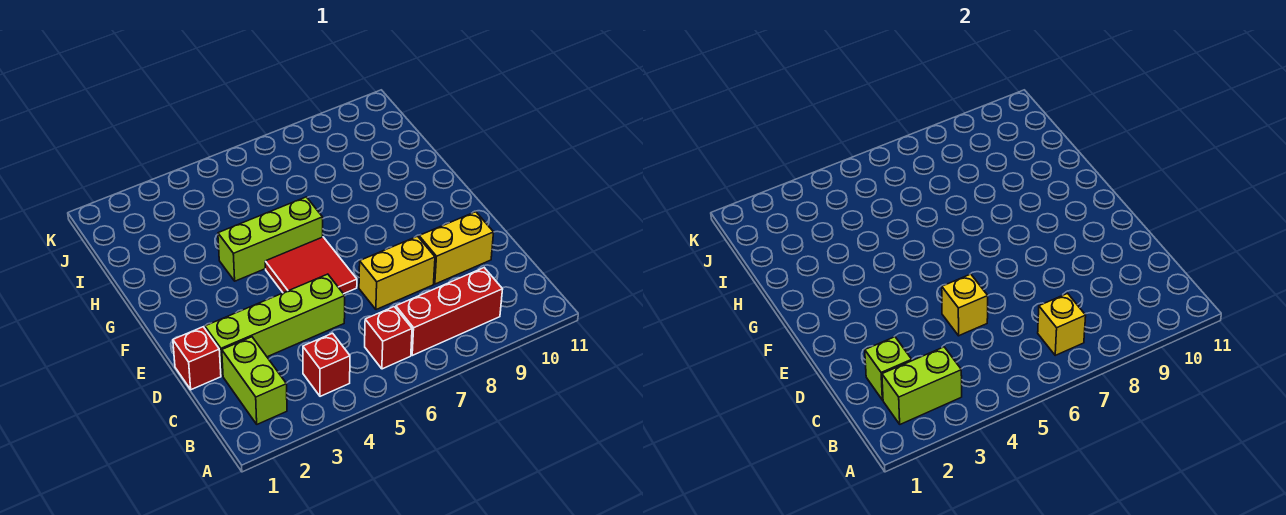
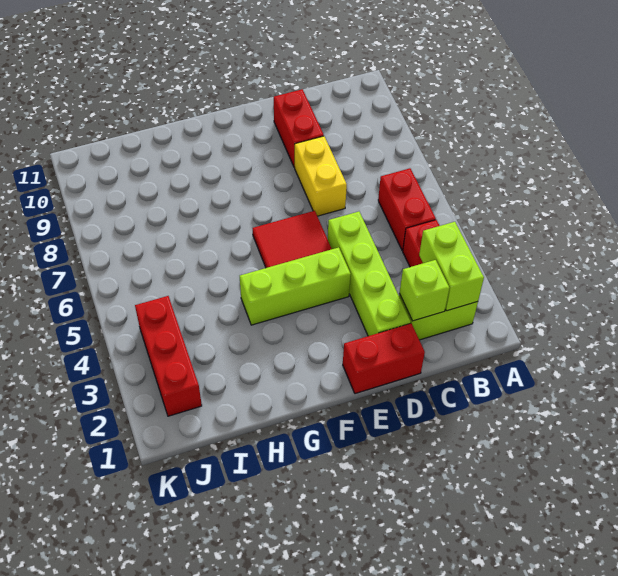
red 1x1 brick [365,307,412,369] -> red 1x2 brick [378,168,436,251]
red 1x3 brick [396,268,503,355] -> red 1x3 brick moved to [135,296,202,416]
yellow 1x1 brick [1038,293,1086,355] -> none
red 1x1 brick [173,327,221,390] -> red 1x2 brick [343,323,425,394]
yellow 1x1 brick [942,274,988,336] -> none
yellow 1x2 brick [419,212,494,284] -> red 1x2 brick [274,89,324,167]
lime 1x3 brick [218,197,323,281] -> lime 1x3 brick turned to [240,247,351,325]

